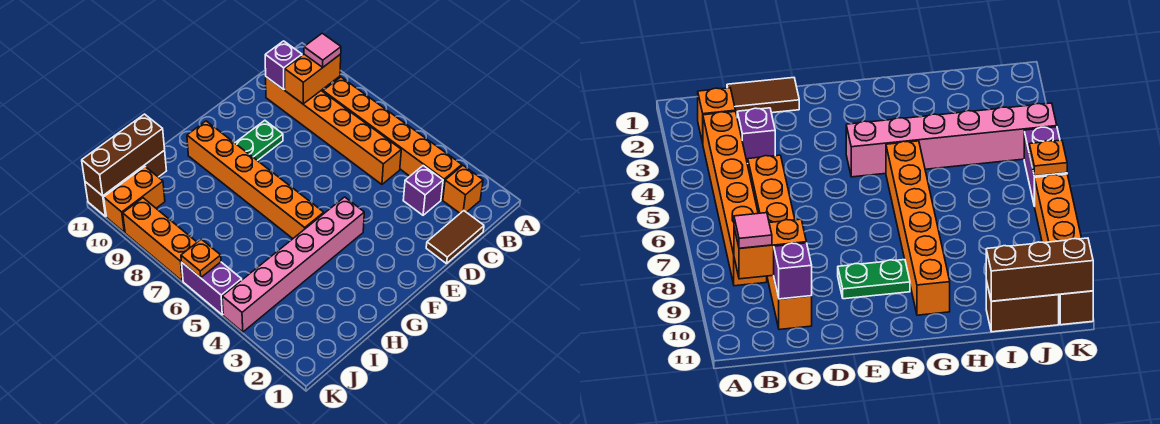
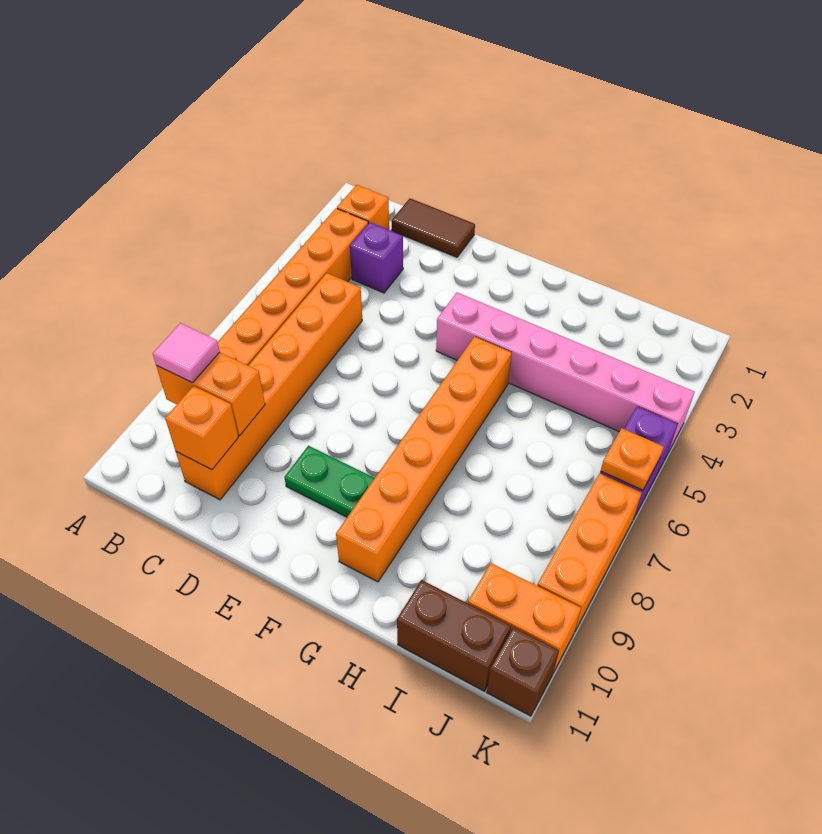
purple 1x1 brick [265,41,302,90] -> orange 1x1 brick [165,386,238,470]
brown 1x3 brick [82,114,165,196] -> none

